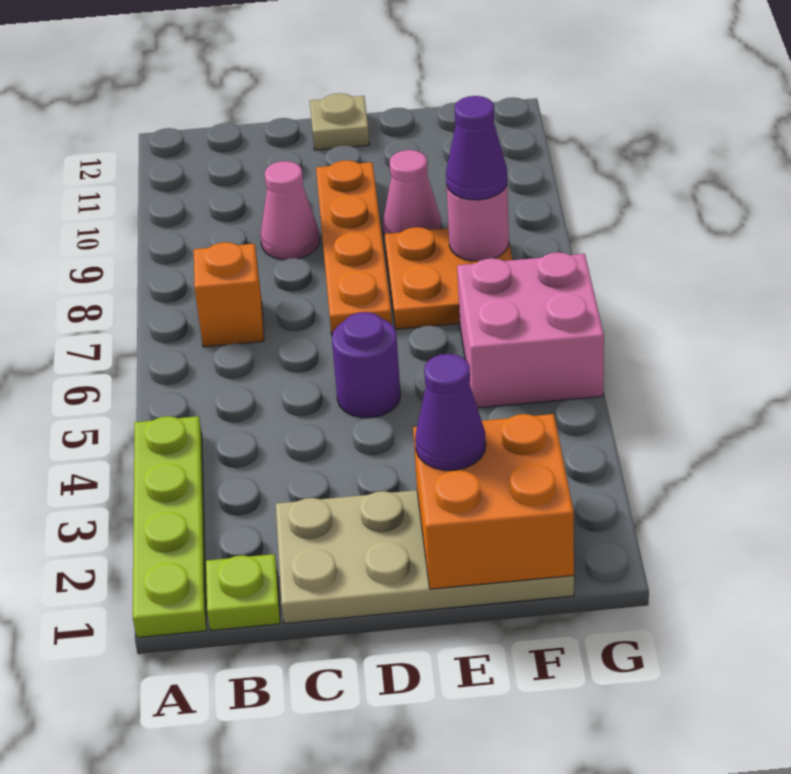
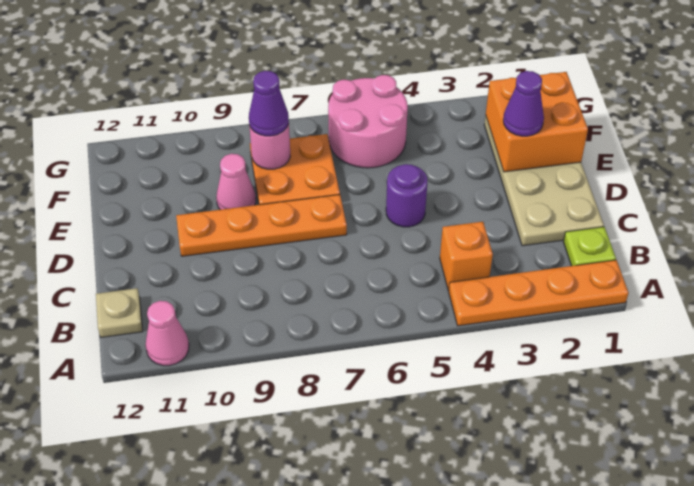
lime 1x4 plate [133,416,207,638] -> orange 1x4 plate [449,260,629,326]
orange 1x1 brick [194,242,264,347] -> orange 1x1 brick moved to [440,222,493,291]
pink 1x1 cone [260,161,320,260] -> pink 1x1 cone moved to [145,301,189,366]
tan 1x1 plate [310,93,369,150] -> tan 1x1 plate moved to [96,288,143,337]
pink 2x2 brick [457,252,604,408] -> pink 2x2 round brick [328,75,408,168]

